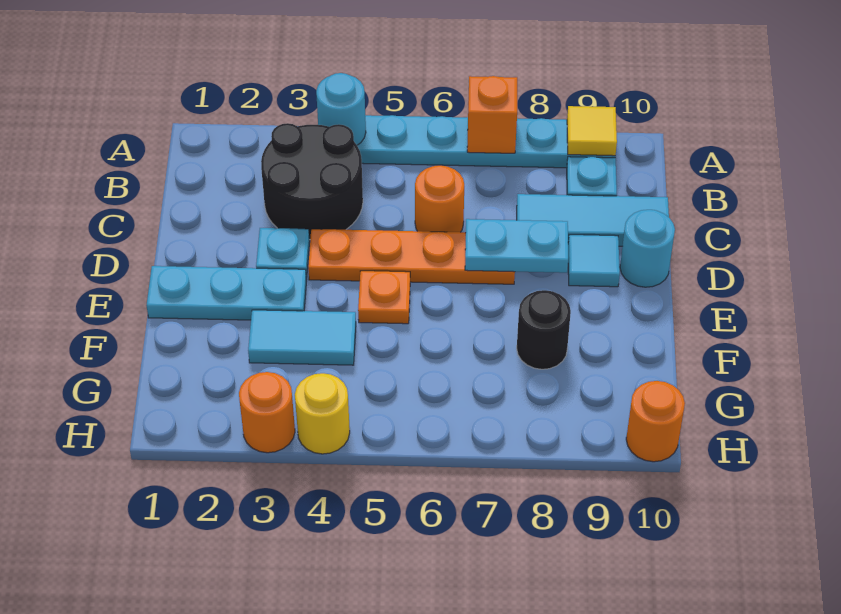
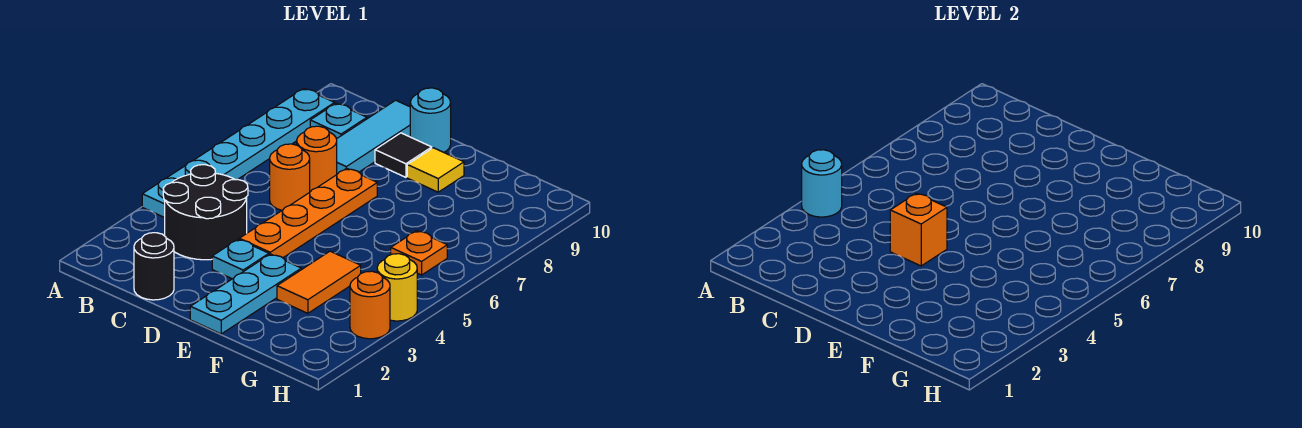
orange 1x1 brick [467,76,517,153] -> orange 1x1 brick moved to [890,193,947,266]
yellow 1x1 tile [567,106,617,156] -> yellow 1x1 tile moved to [407,148,464,192]
cyan 1x2 plate [465,219,568,273] -> none
cyan 1x1 tile [568,235,620,287] -> black 1x1 tile [375,133,432,177]
orange 1x1 plate [358,271,410,324] -> orange 1x1 plate moved to [391,231,447,275]
cyan 1x2 tile [248,310,356,365] -> orange 1x2 tile [277,251,361,313]
black 1x1 round brick [517,290,571,369] -> black 1x1 round brick moved to [134,233,174,300]
orange 1x1 round brick [626,381,685,462] -> orange 1x1 round brick moved to [297,126,337,192]

